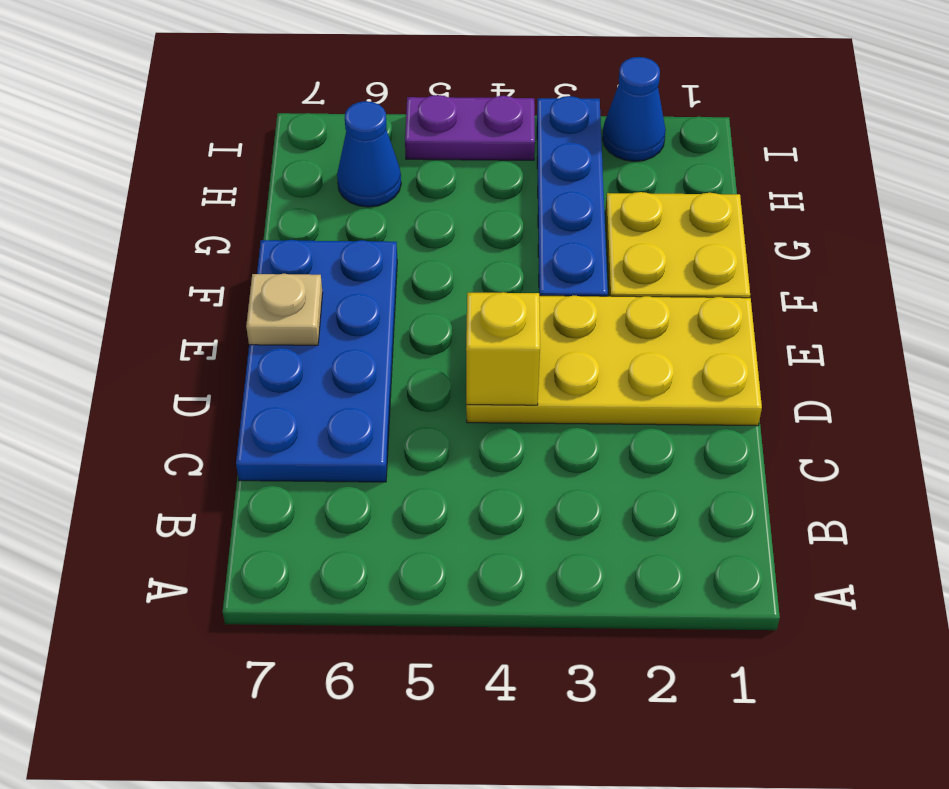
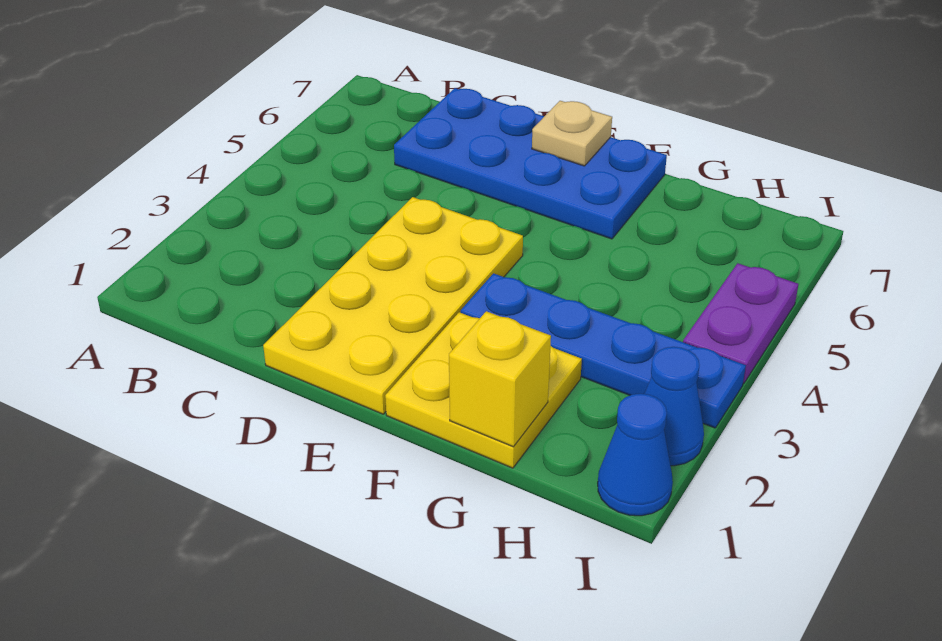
yellow 1x1 brick [466,292,540,405] -> yellow 1x1 brick moved to [449,311,551,447]
blue 1x1 cone [337,101,401,207] -> blue 1x1 cone moved to [598,394,673,516]

